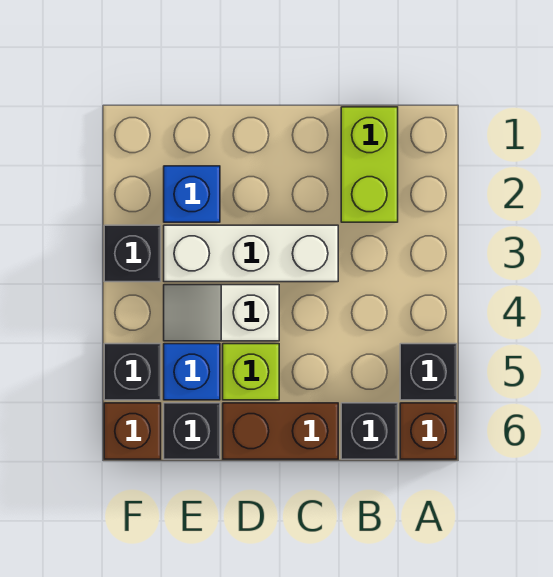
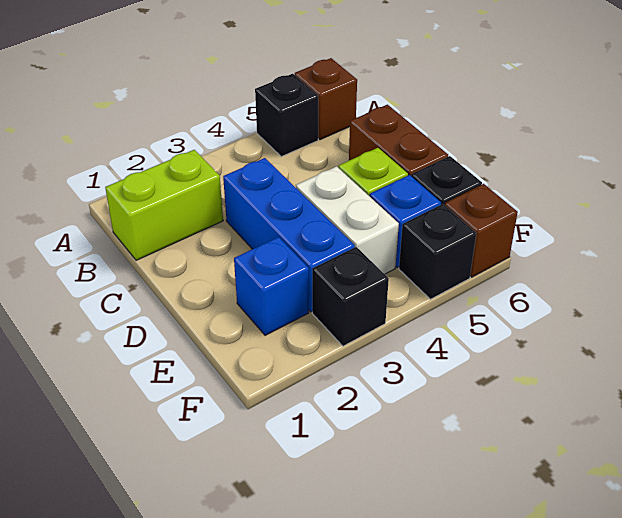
black 1x1 brick [341,403,398,459] -> none
white 1x3 brick [164,225,338,282] -> blue 1x3 brick [223,158,355,312]
white 1x2 slope [164,285,279,341] -> white 1x2 brick [296,166,399,274]

